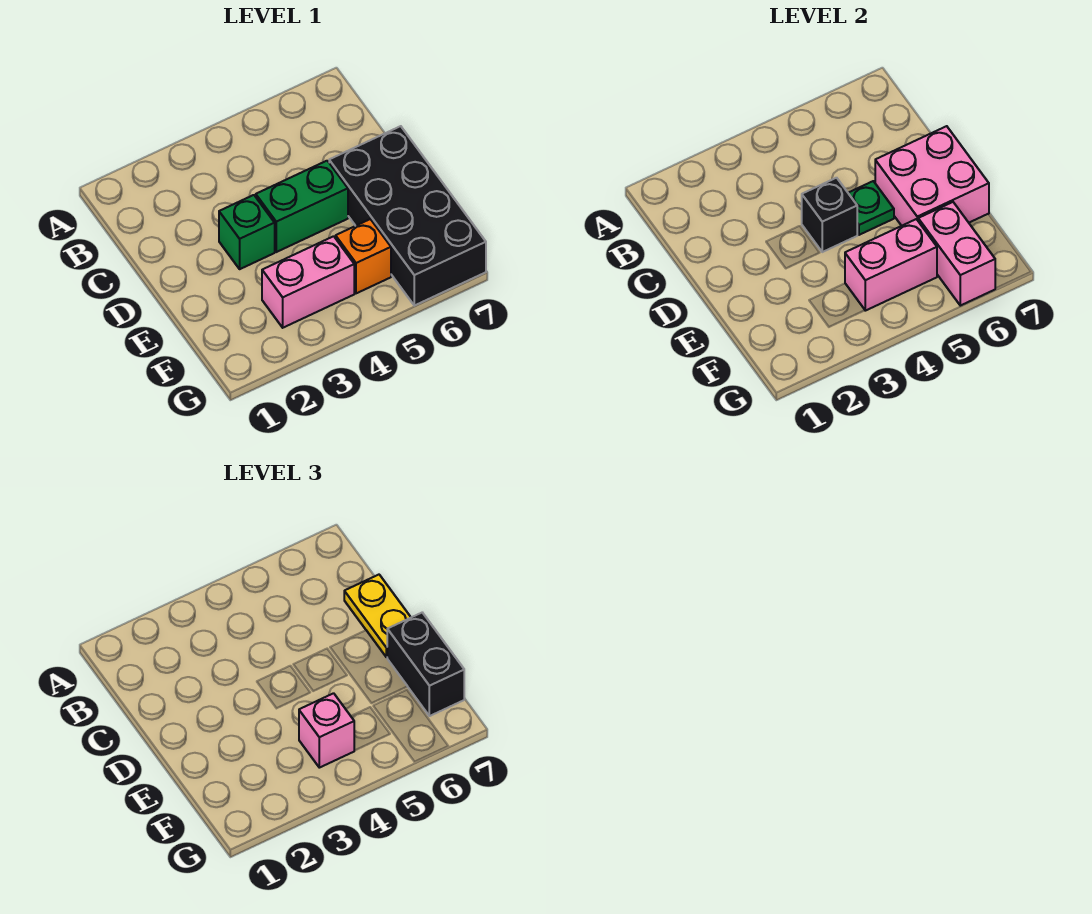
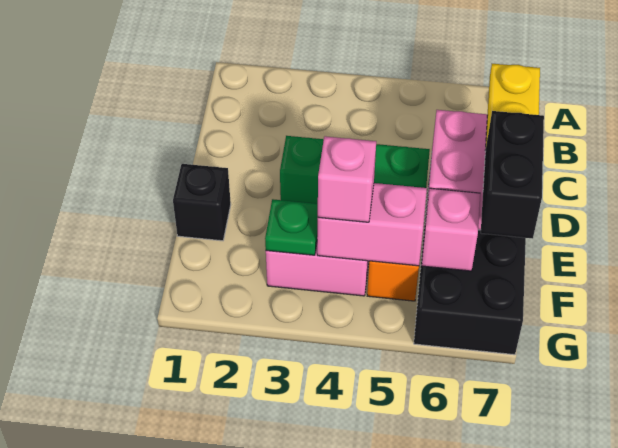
black 1x1 brick [802,178,857,252] -> black 1x1 brick moved to [173,164,231,241]
green 1x1 plate [848,181,894,235] -> green 1x1 plate moved to [265,199,318,255]
pink 1x2 brick [918,202,996,306] -> pink 1x1 brick [422,188,480,271]

